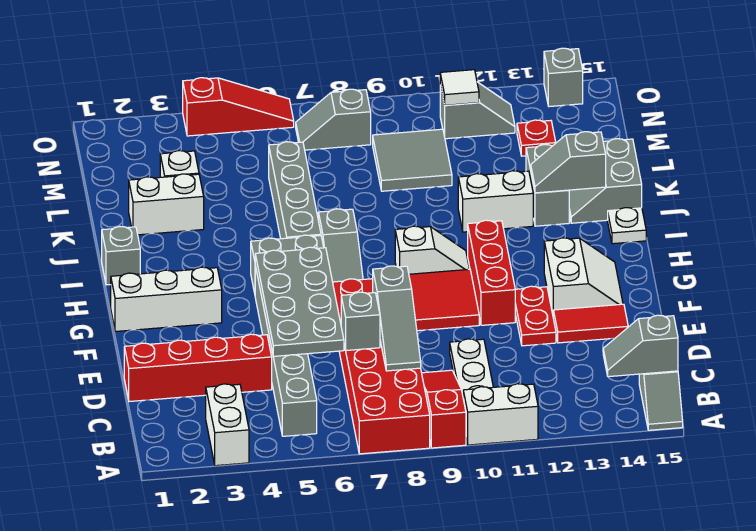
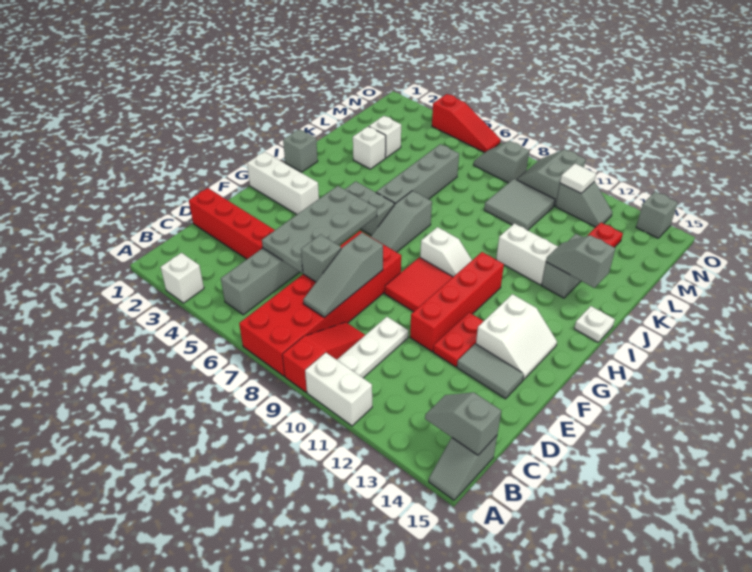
white 1x2 brick [206,384,249,466] -> white 1x1 brick [161,253,204,303]
red 1x2 tile [553,304,628,343] -> grey 1x2 tile [457,344,524,399]
red 1x3 brick [468,220,515,325] -> red 1x4 brick [410,252,504,351]
grey 2x2 slope [569,139,642,223] -> grey 2x2 slope moved to [516,149,586,206]
white 1x2 brick [129,174,204,235] -> white 1x1 brick [353,126,386,169]

